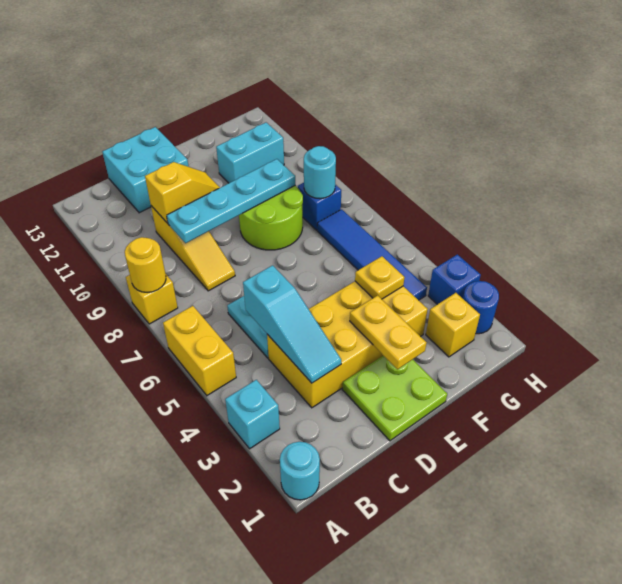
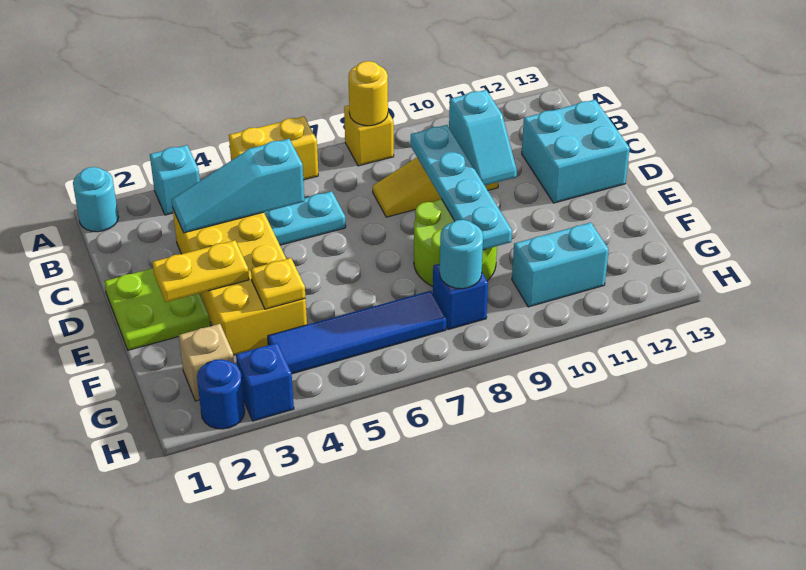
yellow 1x2 slope [145,162,220,223] -> cyan 1x2 slope [449,90,517,185]
cyan 1x2 brick [216,123,284,183] -> cyan 1x2 brick turned to [512,223,609,307]
yellow 1x1 brick [426,293,480,357] -> tan 1x1 brick [179,324,234,401]

